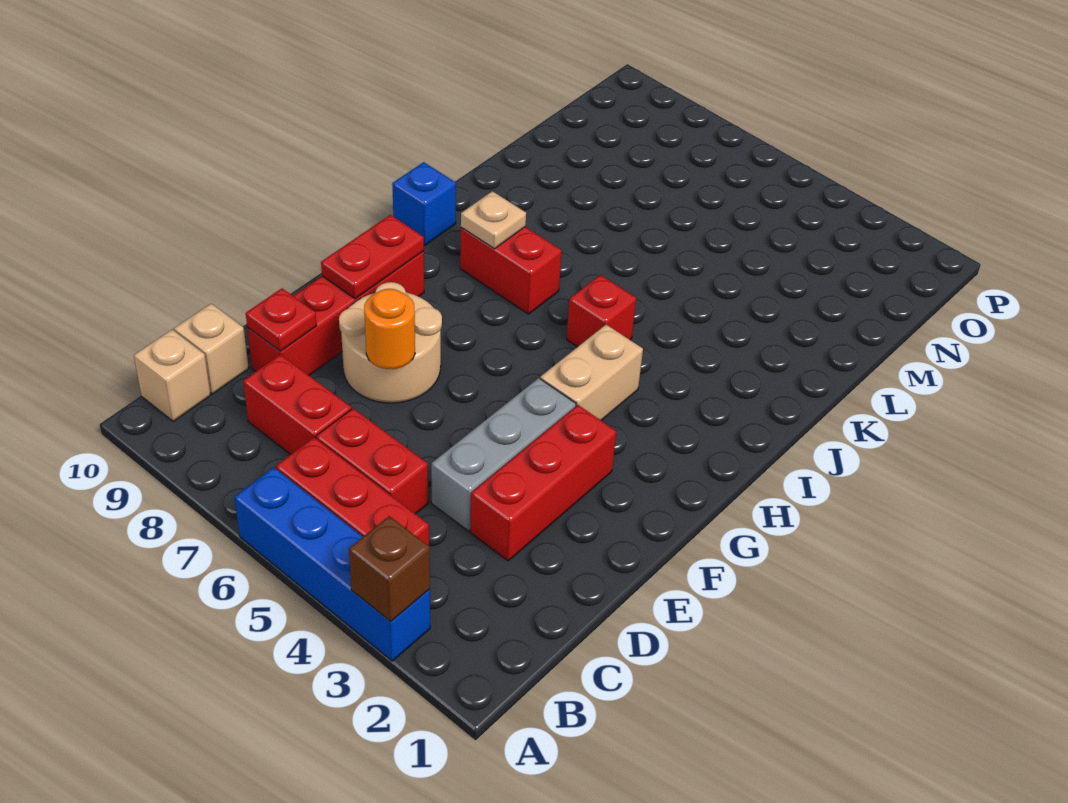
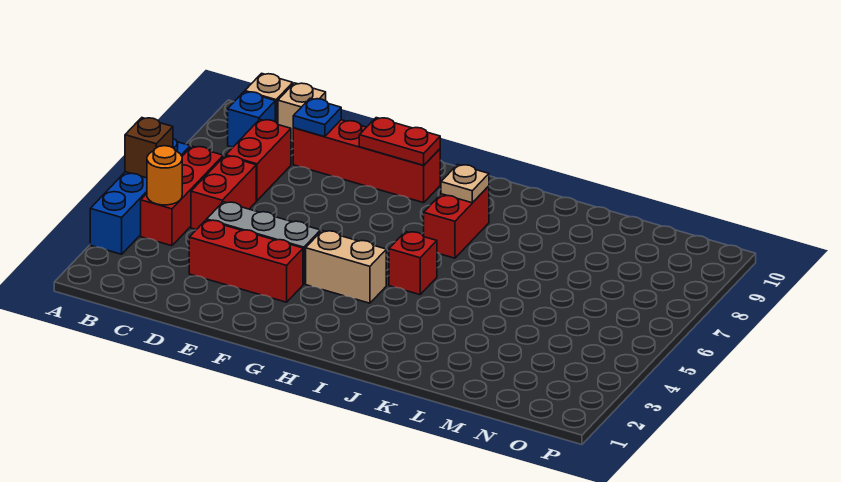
brown 1x1 brick [349,516,430,622] -> brown 1x1 brick moved to [125,118,173,178]
red 1x1 plate [246,288,317,351] -> blue 1x1 plate [293,98,341,137]
tan 2x2 round brick [339,282,442,403] -> none
orange 1x1 round brick [364,289,415,369] -> orange 1x1 round brick moved to [147,146,182,205]
blue 1x1 brick [392,162,456,245] -> blue 1x1 brick moved to [228,92,275,147]

